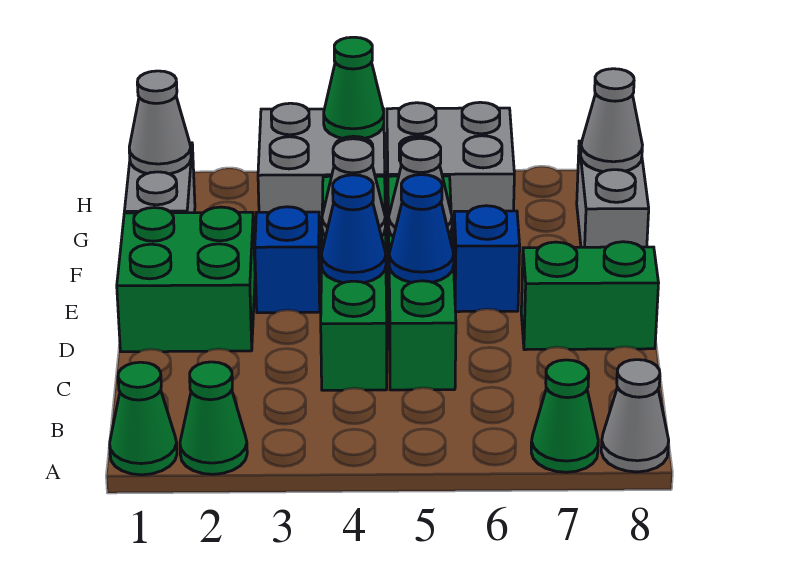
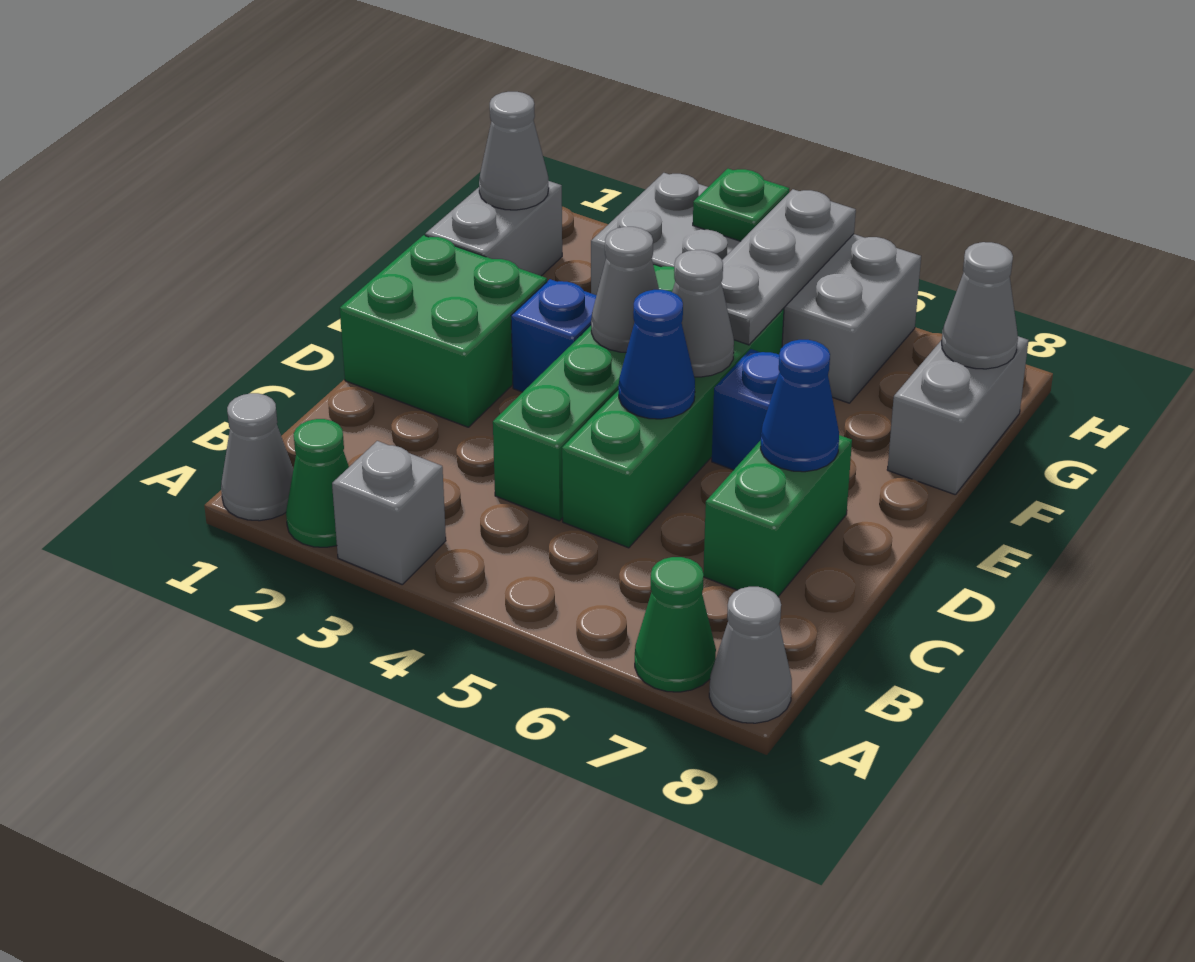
green 1x1 cone [110,362,177,475] -> grey 1x1 cone [221,393,293,521]
none -> grey 1x1 brick [332,441,446,584]
blue 1x1 cone [321,175,386,283] -> blue 1x1 cone moved to [760,340,839,472]
green 1x2 brick [521,242,659,350] -> green 1x2 brick turned to [703,435,852,597]
none -> grey 1x3 plate [721,189,856,345]
green 1x1 cone [324,37,384,138] -> green 1x1 plate [693,169,789,241]

